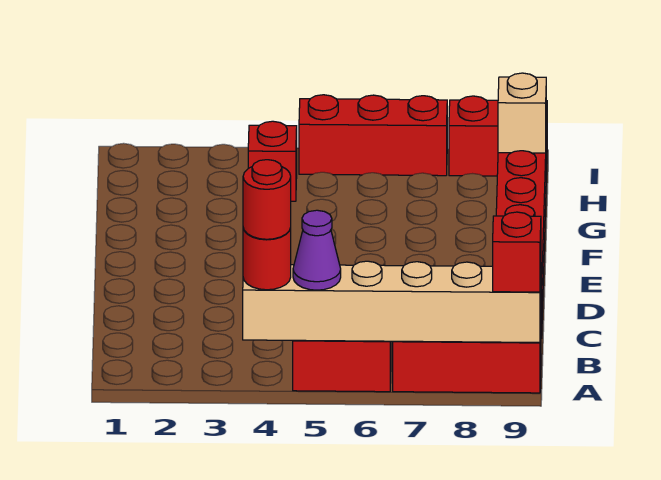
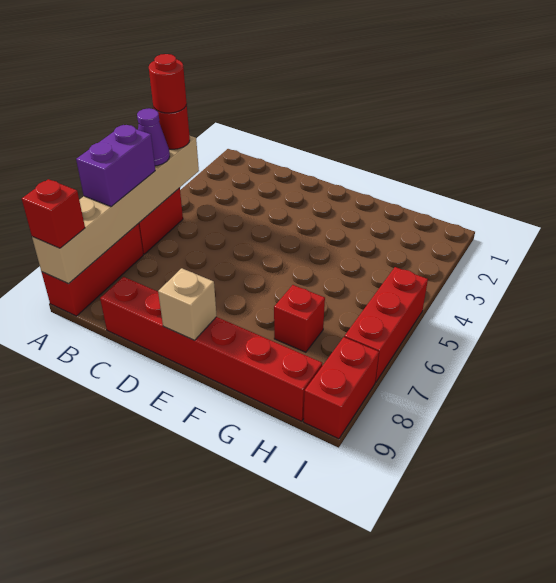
none -> purple 1x2 brick [76,125,155,207]
red 1x1 brick [248,121,297,201] -> red 1x1 brick moved to [274,285,325,352]
tan 1x1 brick [498,73,546,153] -> tan 1x1 brick moved to [158,268,217,340]

